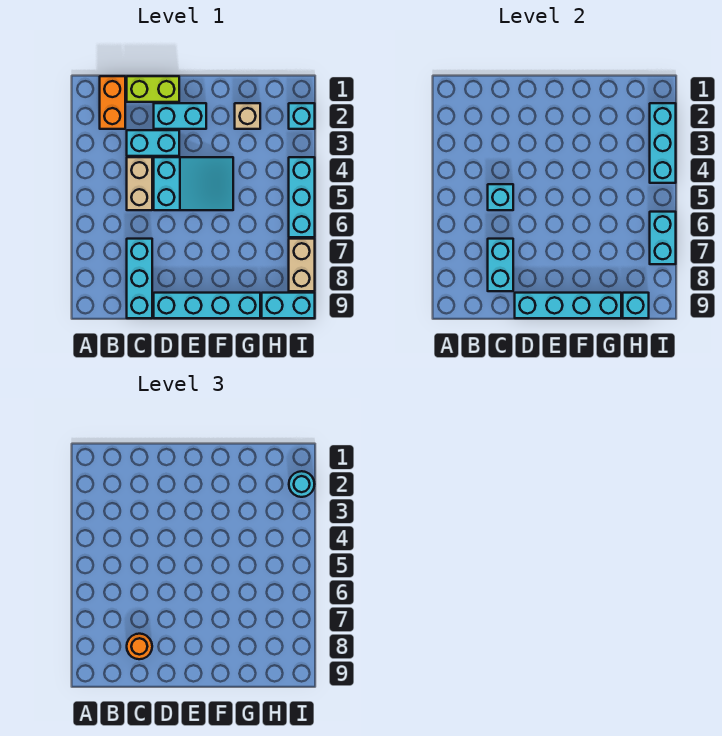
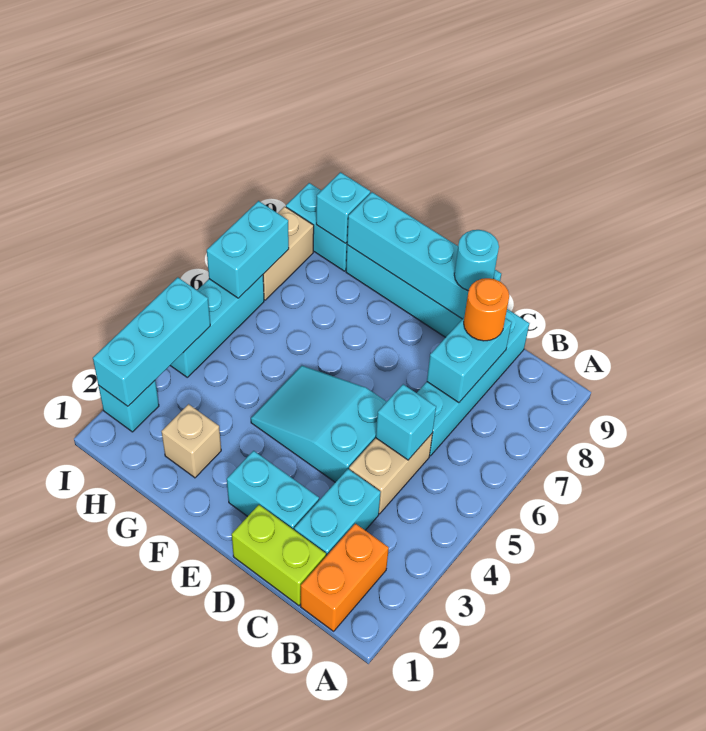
cyan 1x2 brick [127,130,179,156] -> cyan 1x2 brick turned to [294,469,381,556]
cyan 1x3 brick [127,239,152,318] -> cyan 1x4 brick [417,309,529,456]
cyan 1x1 round brick [289,471,315,497] -> cyan 1x1 round brick moved to [454,230,499,291]

